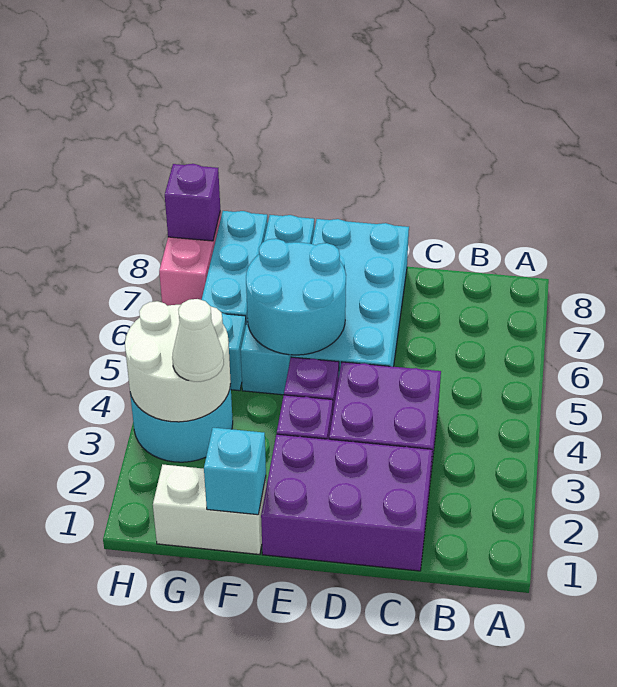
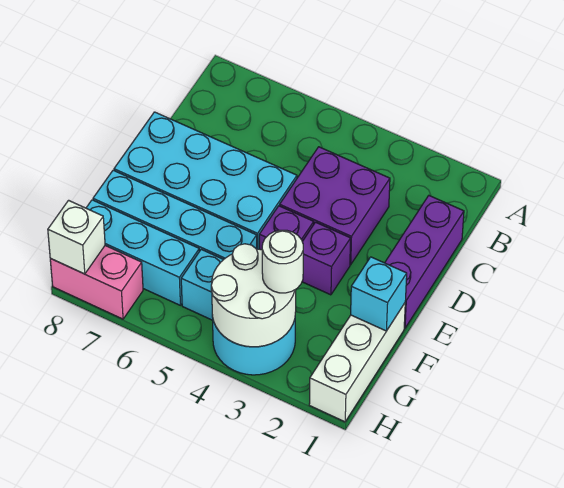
purple 2x3 brick [261,434,432,571] -> purple 1x3 brick [385,196,464,328]
cyan 2x2 round brick [246,239,346,355] -> none
white 1x2 brick [153,464,266,554] -> white 1x3 brick [309,303,405,422]
white 1x1 cone [172,299,224,382] -> white 1x1 round brick [262,230,303,293]
purple 1x1 brick [165,164,220,241] -> white 1x1 brick [48,200,105,274]

